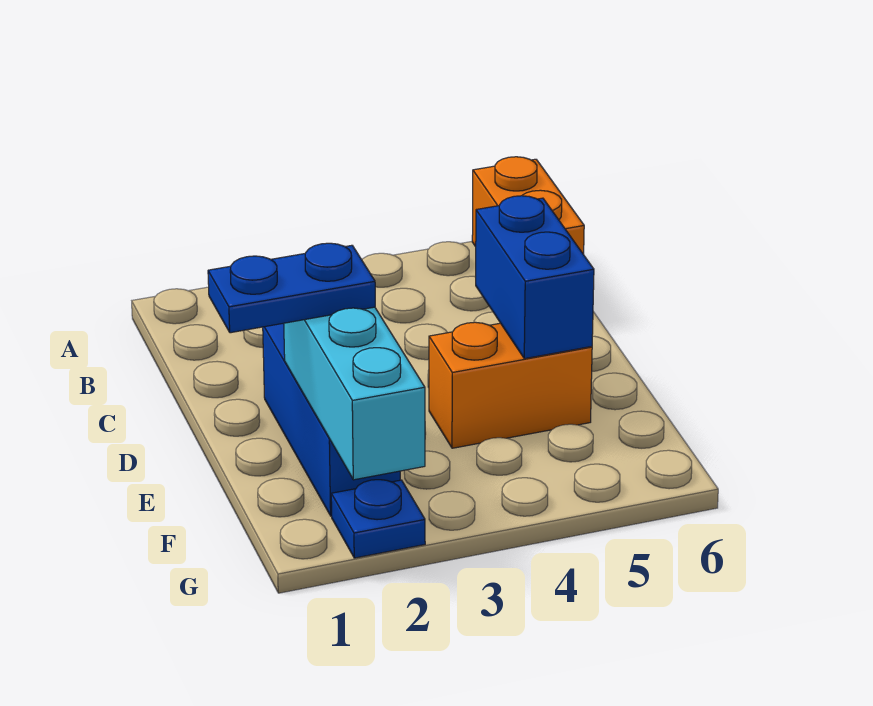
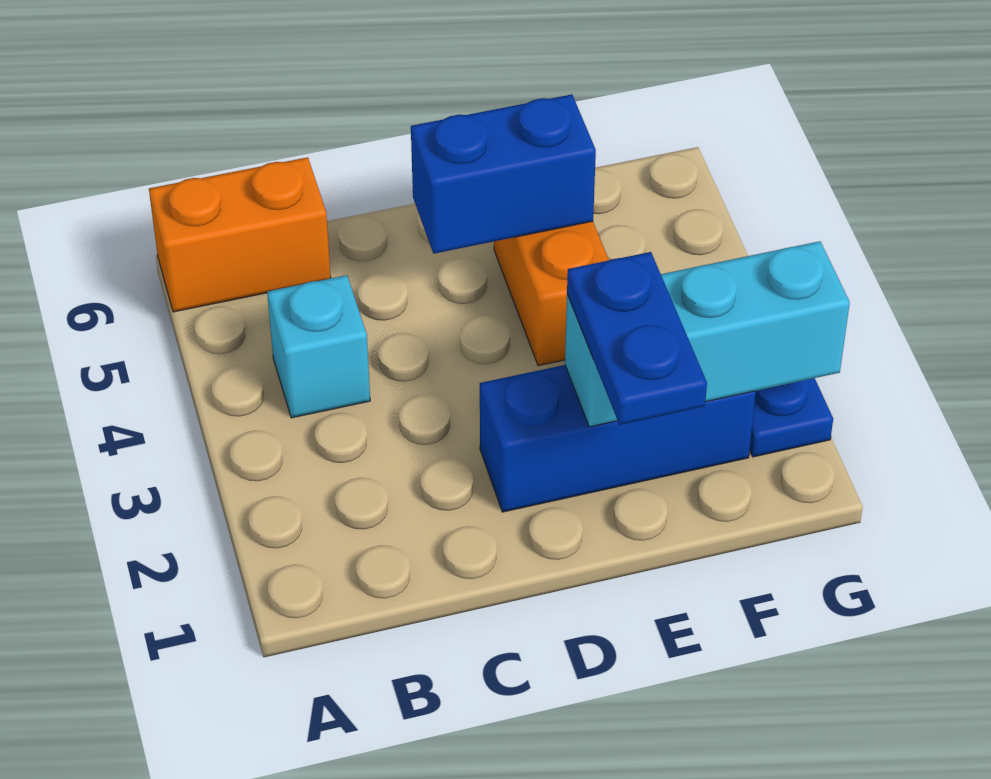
none -> cyan 1x1 brick [267,275,370,418]

